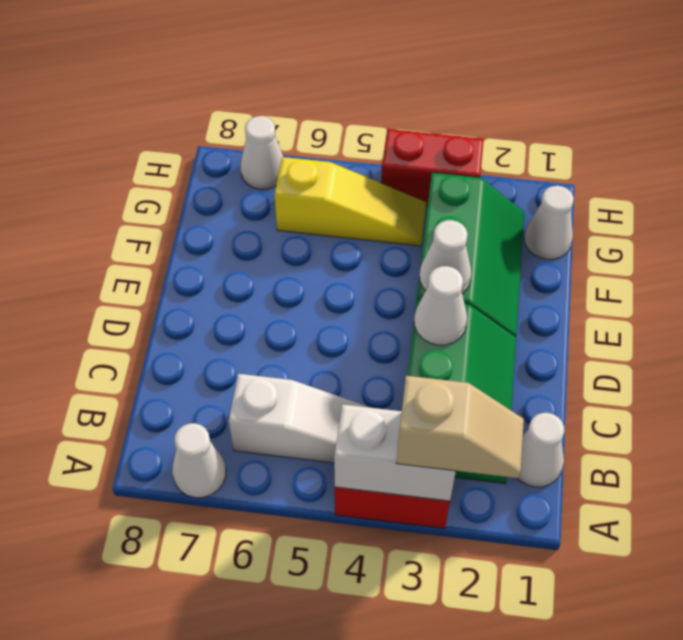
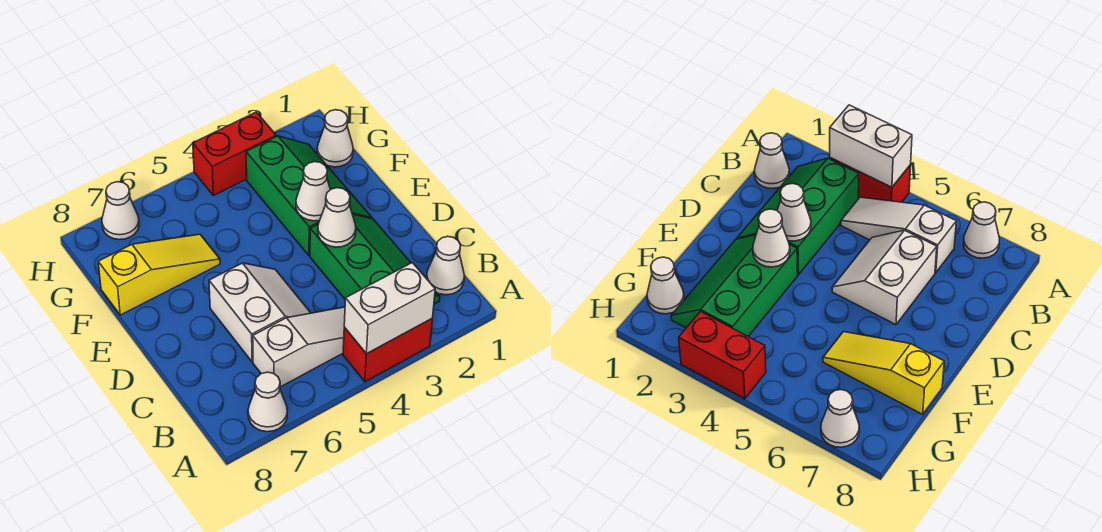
tan 1x2 slope [397,376,524,478] -> none
none -> white 2x2 slope [209,263,310,362]
yellow 1x3 slope [274,157,426,246] -> yellow 1x3 slope moved to [98,234,220,315]

